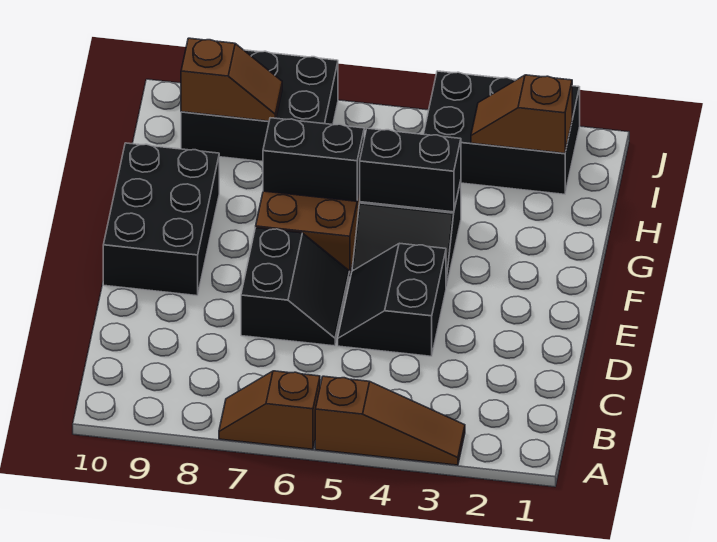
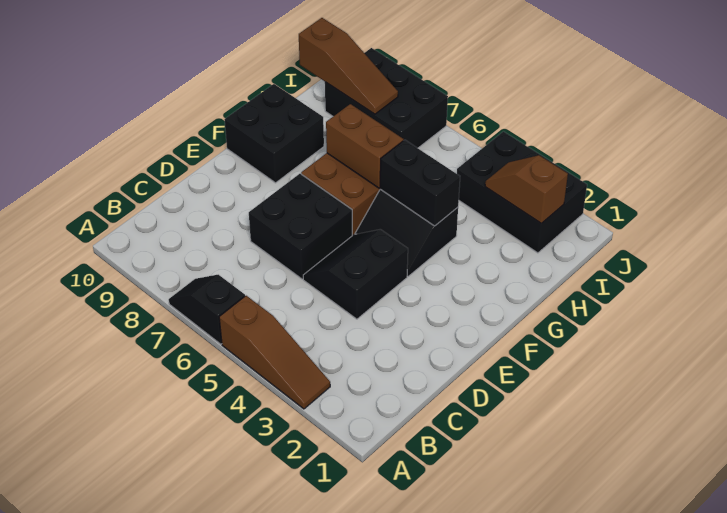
brown 1x2 slope [219,371,320,449] -> black 1x2 slope [169,275,245,344]
black 2x2 slope [241,228,350,346] -> black 2x2 brick [249,174,352,279]
black 2x3 brick [103,143,219,296] -> black 2x2 brick [224,84,324,183]
black 1x2 brick [263,118,364,201] -> brown 1x2 brick [326,104,404,188]
brown 1x2 slope [181,38,282,121] -> brown 1x3 slope [299,18,398,114]

